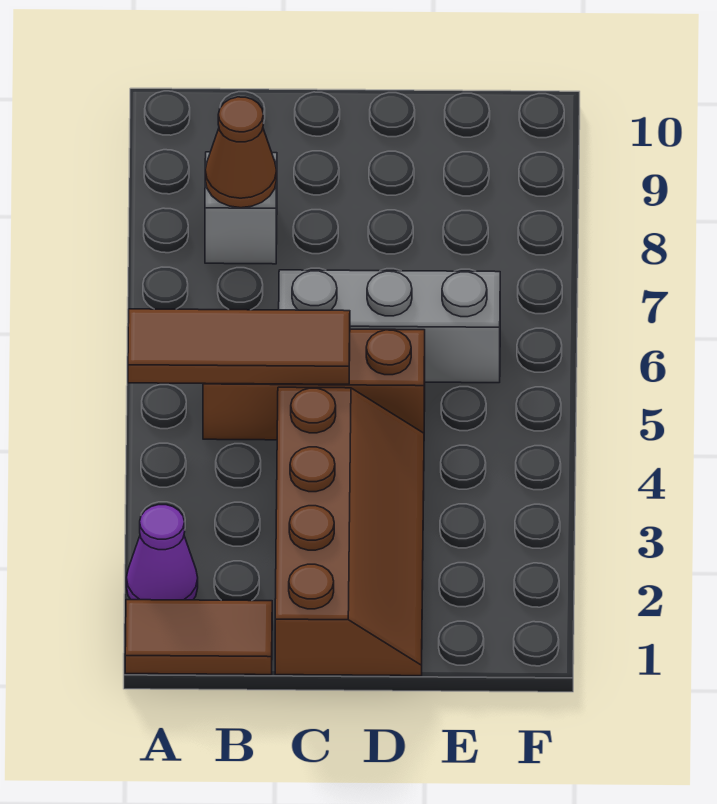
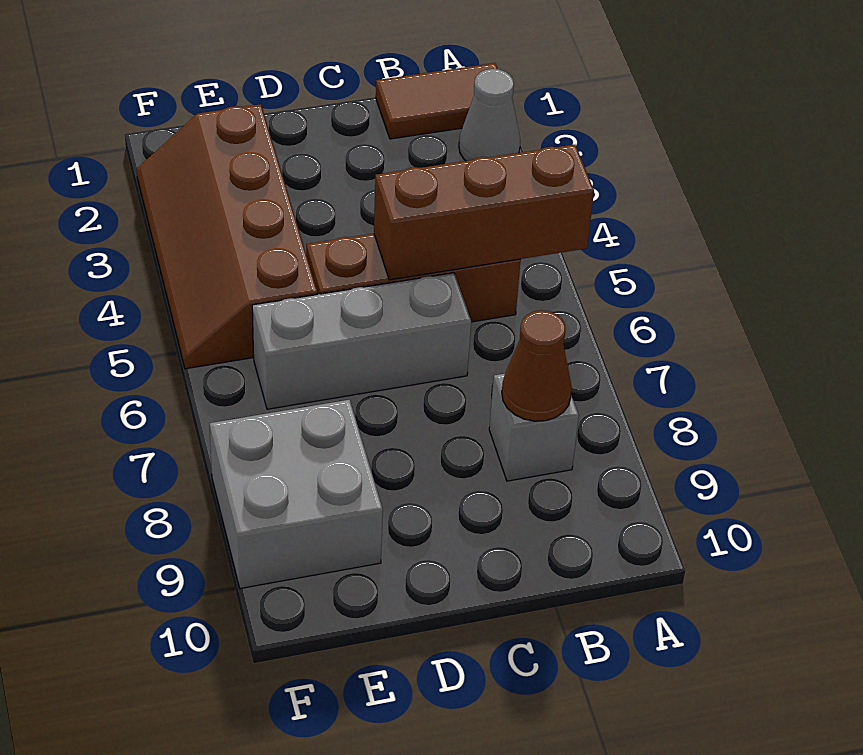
purple 1x1 cone [126,505,198,600] -> grey 1x1 cone [459,69,520,161]
brown 1x3 tile [128,309,350,384] -> brown 1x3 brick [374,145,594,280]
brown 2x4 slope [275,387,424,676] -> brown 2x4 slope moved to [137,104,317,369]
none -> grey 2x2 brick [210,400,383,589]

